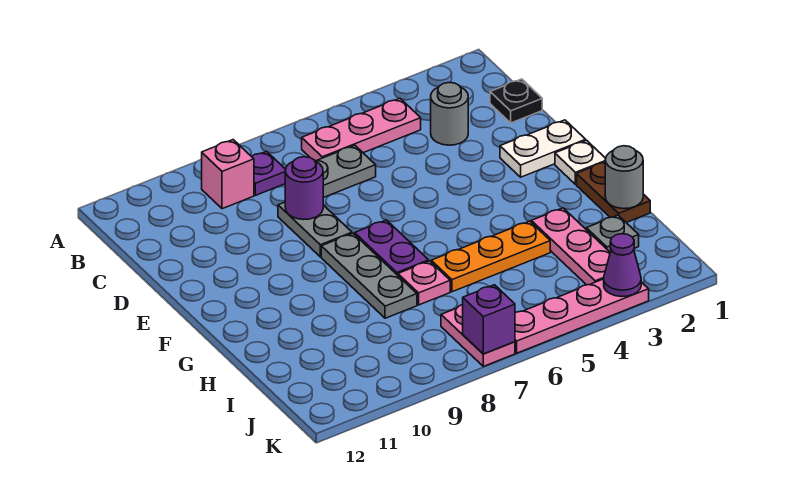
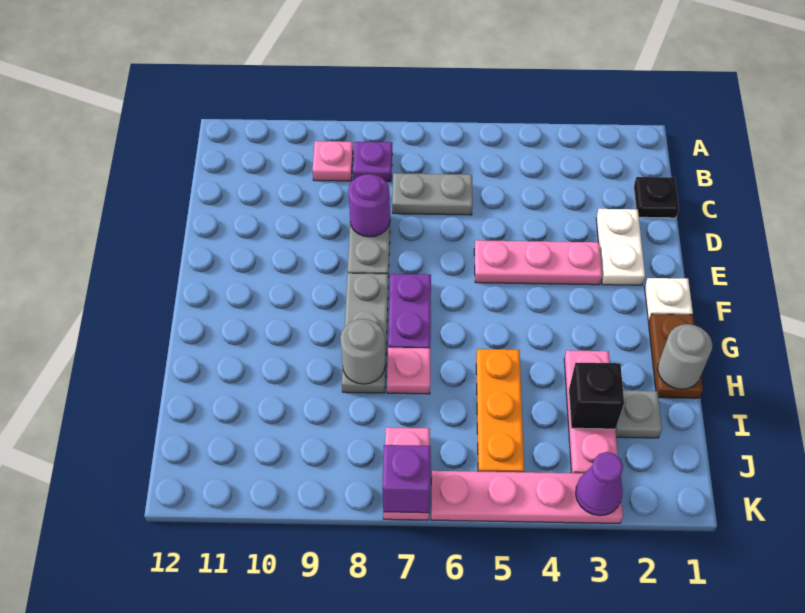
pink 1x3 plate [302,98,421,161] -> pink 1x3 plate moved to [474,240,602,285]
pink 1x1 brick [202,140,254,209] -> pink 1x1 plate [312,141,353,181]
grey 1x1 round brick [431,83,468,145] -> grey 1x1 round brick moved to [340,319,385,384]
white 1x2 plate [500,120,586,177] -> white 1x2 plate turned to [596,209,645,285]
orange 1x3 plate [431,221,550,292] -> orange 1x3 plate turned to [476,349,524,472]
none -> black 1x1 brick [569,363,624,429]

